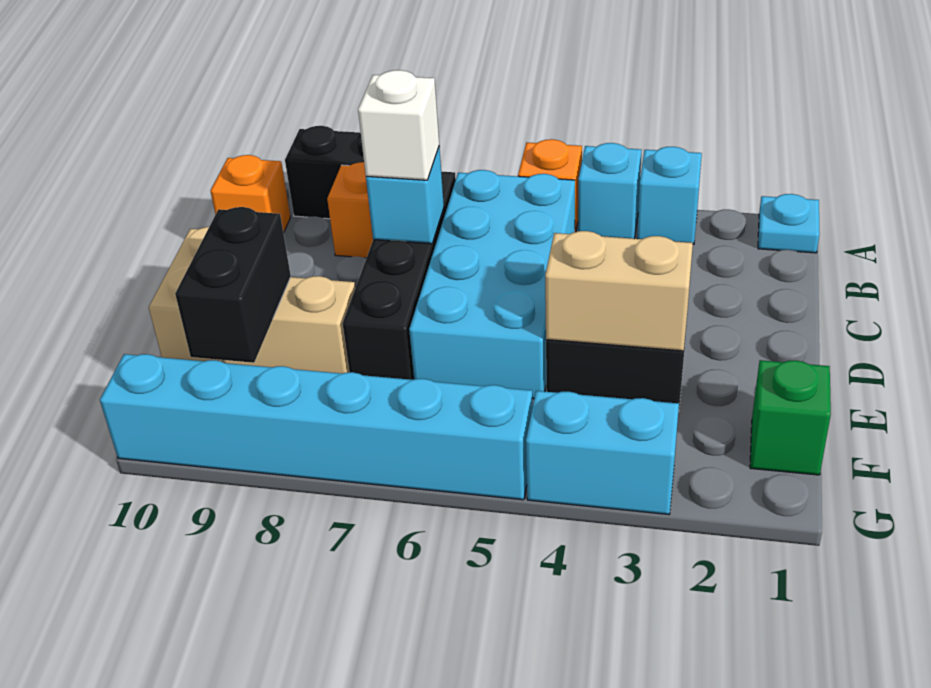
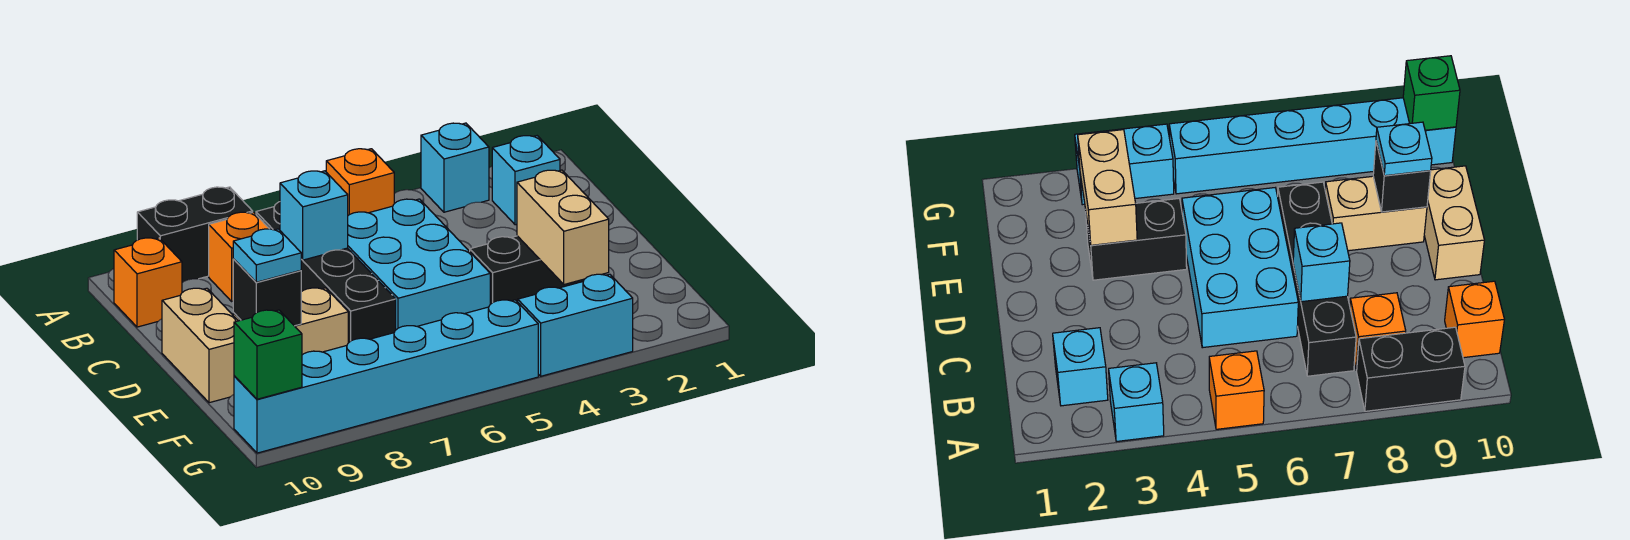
cyan 1x1 plate [758,194,820,253] -> cyan 1x1 plate moved to [233,229,301,282]
cyan 1x1 brick [578,143,642,239] -> cyan 1x1 brick moved to [492,136,560,225]
cyan 2x4 brick [409,170,575,399] -> cyan 2x3 brick [348,199,490,330]
white 1x1 brick [358,70,439,180] -> none
tan 1x2 brick [545,231,693,351] -> tan 1x2 brick turned to [517,170,609,284]
black 1x2 brick [175,207,291,363] -> black 1x1 brick [233,259,301,326]
green 1x1 brick [750,360,831,475] -> green 1x1 brick moved to [234,310,302,399]

